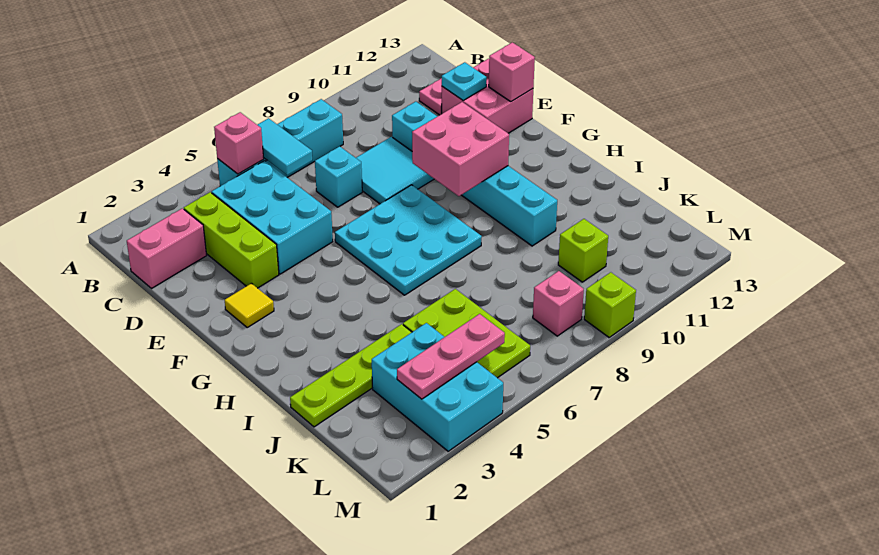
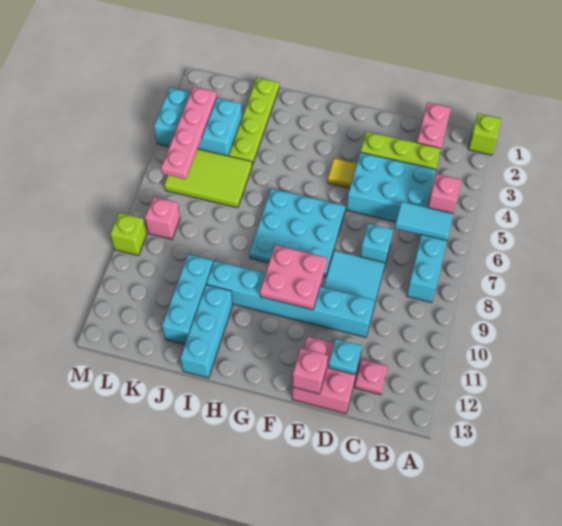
yellow 1x1 tile [225,283,274,327] -> yellow 1x1 tile moved to [328,158,357,188]
pink 2x2 brick [412,102,509,196] -> pink 2x2 plate [260,245,327,310]
none -> cyan 1x3 brick [180,285,233,378]
lime 2x3 plate [403,289,530,378] -> lime 2x3 tile [164,149,252,208]
none -> cyan 1x3 brick [162,254,213,344]
lime 1x1 brick [558,219,608,282] -> lime 1x1 brick moved to [468,113,501,155]
pink 1x3 plate [397,314,505,399] -> pink 1x4 plate [161,87,217,179]

